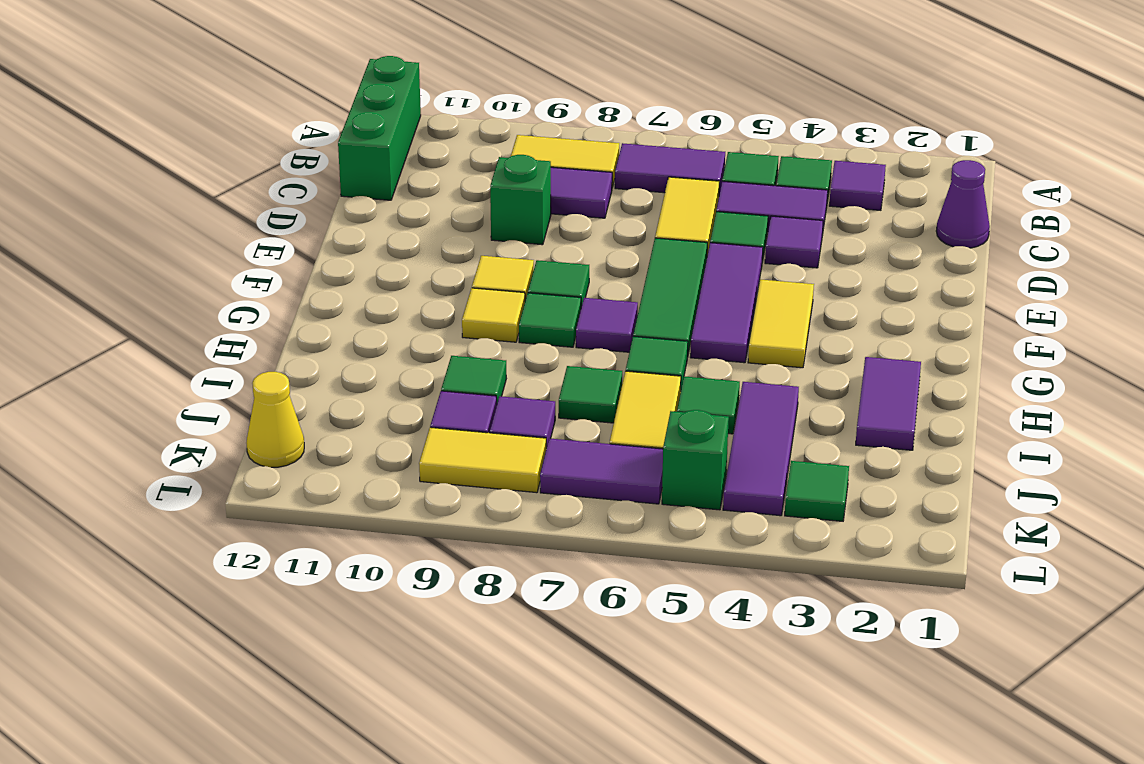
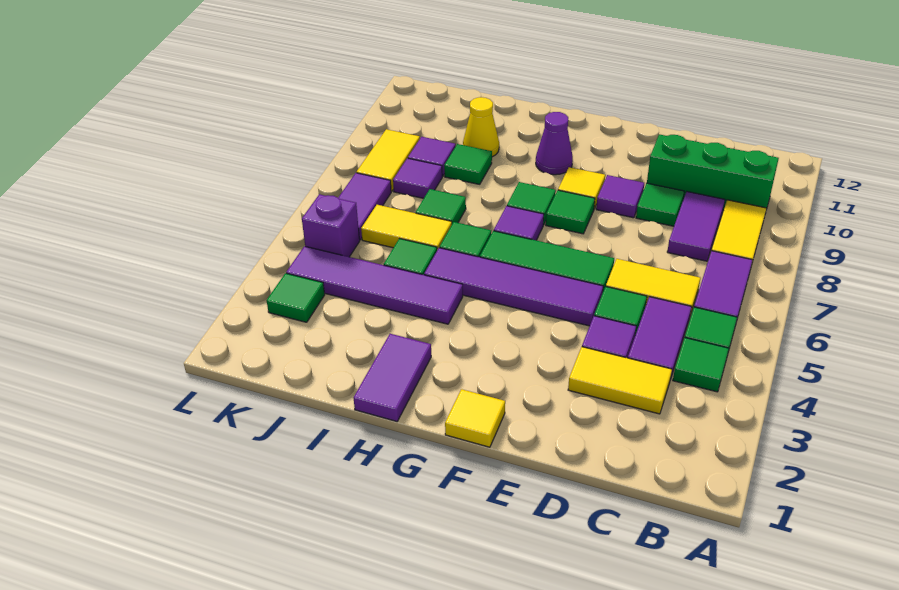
green 1x3 brick [338,56,421,200] -> green 1x3 brick moved to [647,134,779,211]
purple 1x1 tile [829,161,886,210] -> purple 1x1 tile moved to [596,175,644,218]
purple 1x1 cone [936,160,990,248] -> purple 1x1 cone moved to [536,112,573,175]
green 1x1 brick [490,155,551,245] -> green 1x1 tile [636,183,684,226]
purple 1x3 tile [690,243,763,363] -> purple 1x4 tile [424,248,603,326]
yellow 1x2 tile [748,279,814,368] -> yellow 1x2 tile moved to [568,347,672,414]
yellow 1x1 tile [462,288,525,342] -> yellow 1x1 tile moved to [445,389,505,447]
purple 1x2 tile [856,357,921,450] -> purple 1x2 tile turned to [353,334,431,421]
purple 1x3 tile [723,382,799,516] -> purple 1x4 tile [286,246,463,324]
green 1x1 brick [662,410,729,510] -> purple 1x1 brick [302,194,360,257]
yellow 1x1 cone [246,372,304,467] -> yellow 1x1 cone moved to [463,97,499,157]

